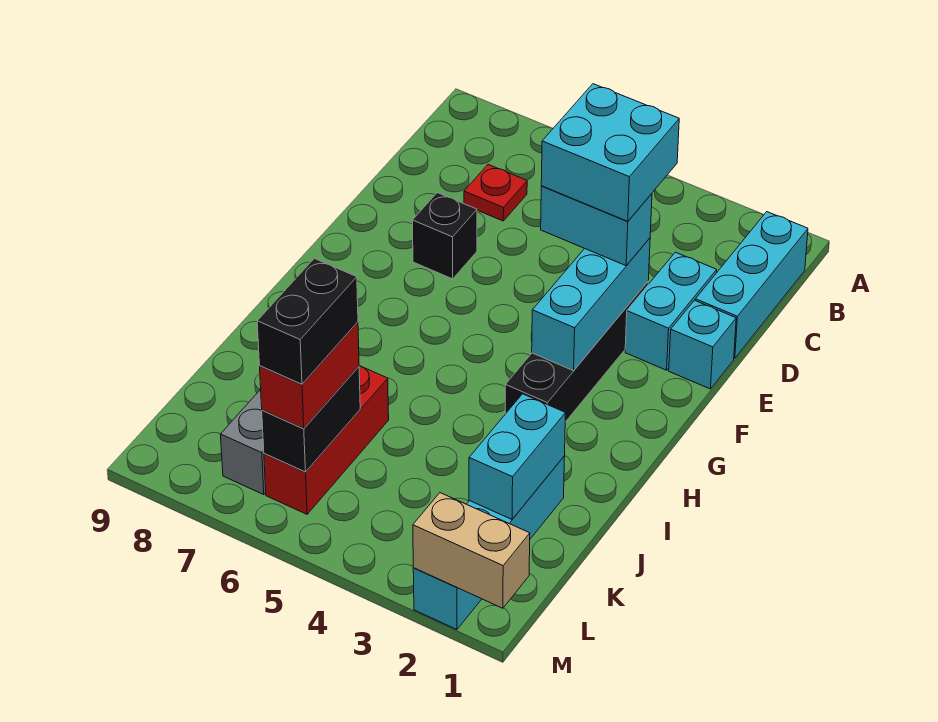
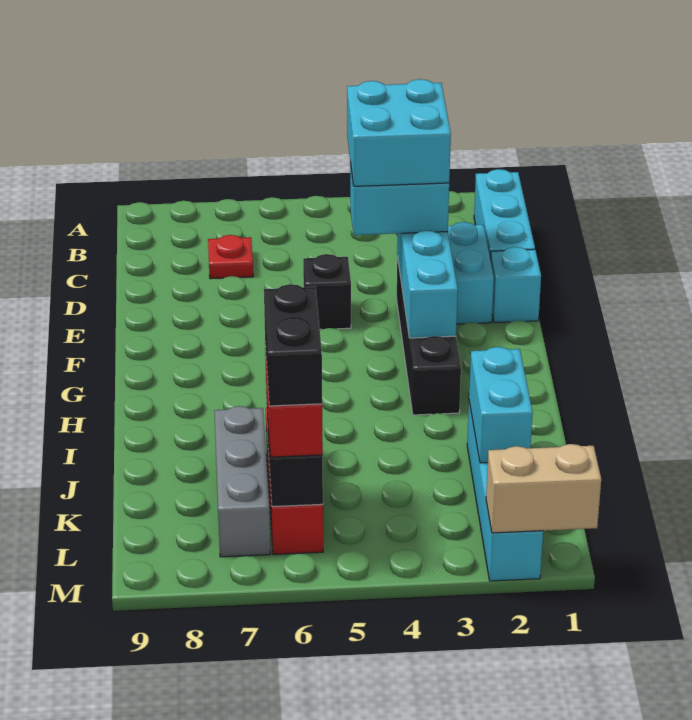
black 1x1 brick [413,193,477,279] -> black 1x1 brick moved to [303,254,351,330]

